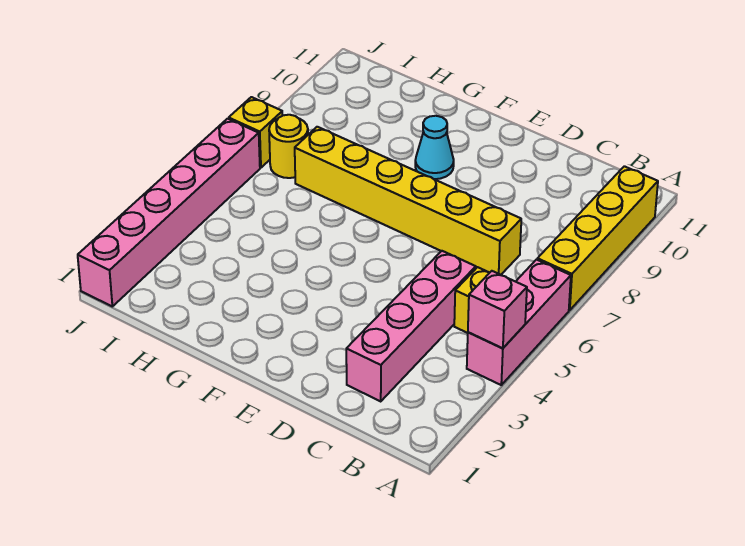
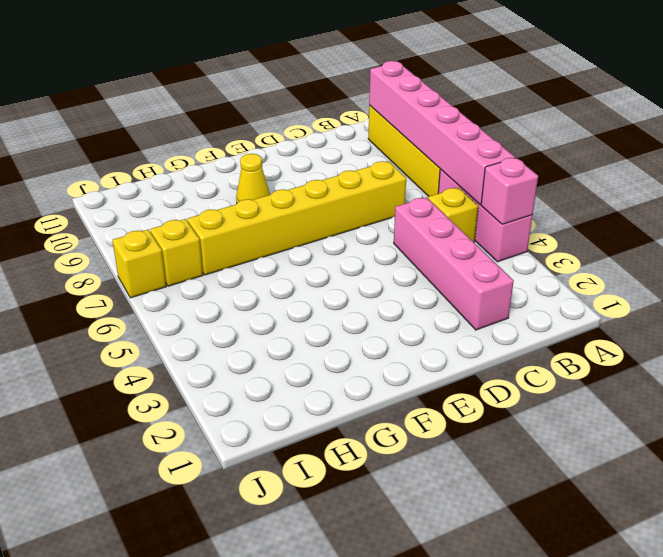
cyan 1x1 cone [415,116,454,179] -> yellow 1x1 cone [236,154,270,203]
yellow 1x1 round brick [269,115,308,178] -> yellow 1x1 brick [150,219,203,286]
pink 1x6 brick [78,119,260,306] -> pink 1x6 brick moved to [369,61,515,205]

